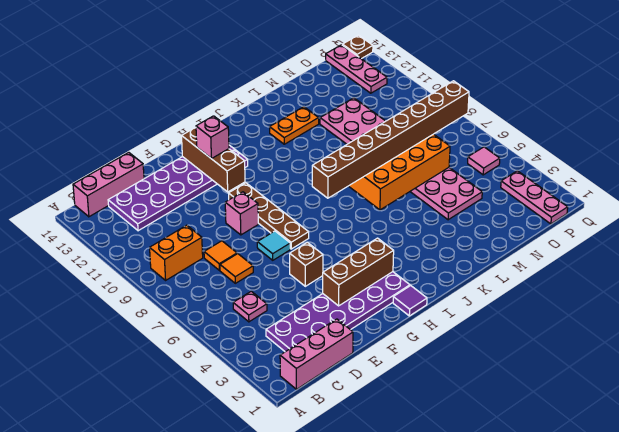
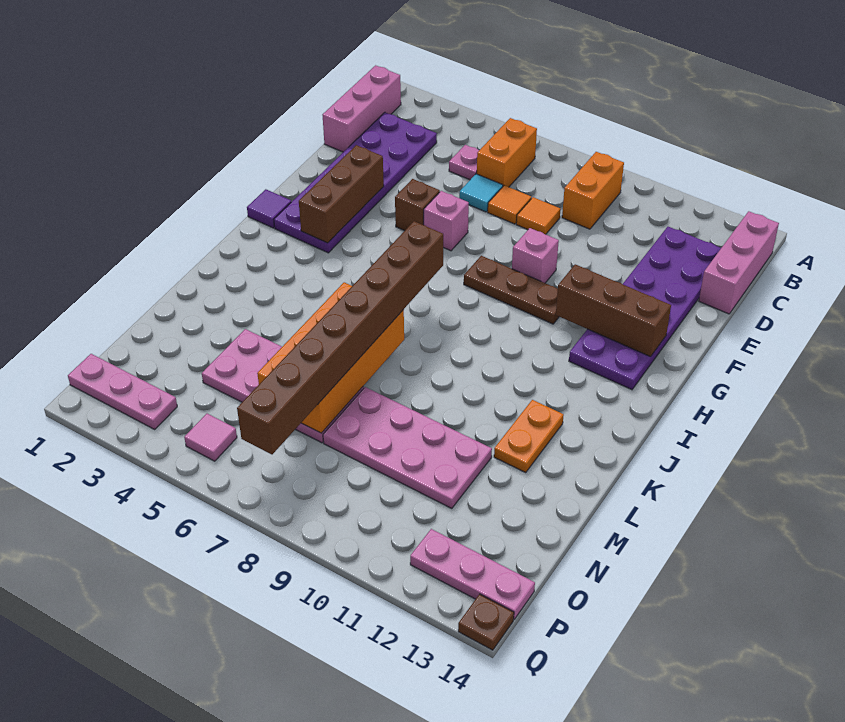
none -> orange 1x2 brick [477,118,537,187]
cyan 1x1 tile [257,231,290,260] -> cyan 1x1 tile moved to [459,174,503,212]
brown 1x4 plate [228,183,309,249] -> brown 1x3 plate [464,256,559,324]
pink 1x1 brick [196,116,229,159] -> pink 1x1 brick moved to [424,191,469,251]

